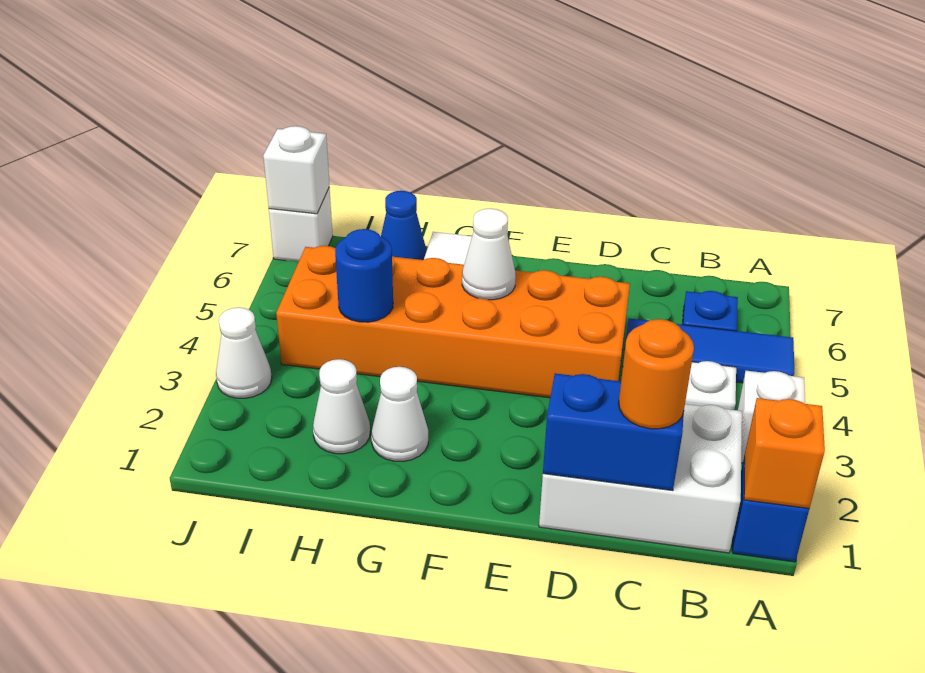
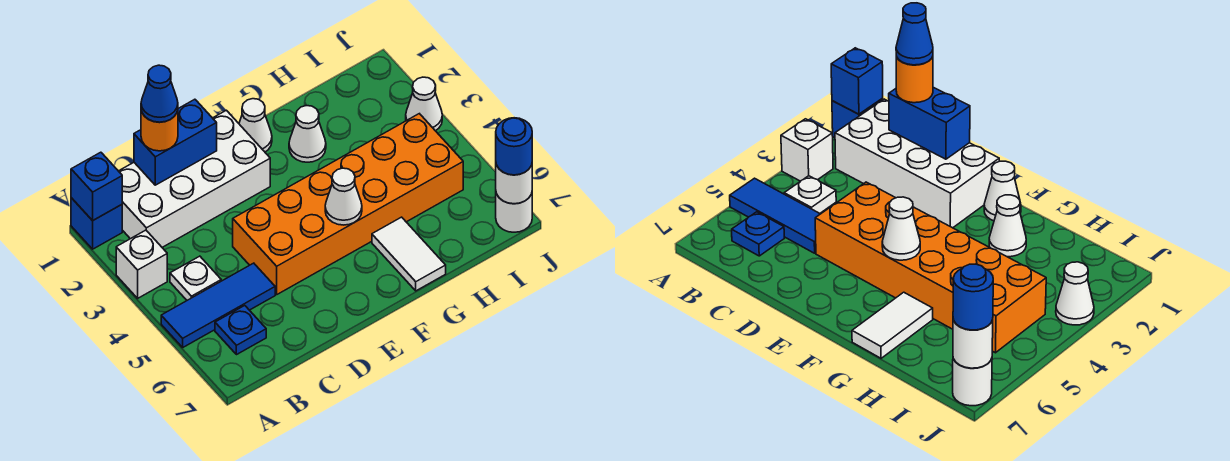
orange 1x1 brick [744,398,825,508] -> blue 1x1 brick [71,152,122,221]
white 2x3 brick [539,404,742,553] -> white 2x4 brick [119,110,270,247]
white 1x1 cone [313,359,370,454] -> white 1x1 cone moved to [239,99,272,152]
blue 1x1 round brick [335,229,393,322] -> blue 1x1 round brick moved to [496,118,532,175]
blue 1x1 cone [381,191,426,260] -> blue 1x1 cone moved to [141,65,178,122]
white 1x1 brick [269,187,333,262] -> white 1x1 round brick [496,194,532,232]
white 1x1 brick [263,126,329,214] -> white 1x1 round brick [496,165,532,204]

